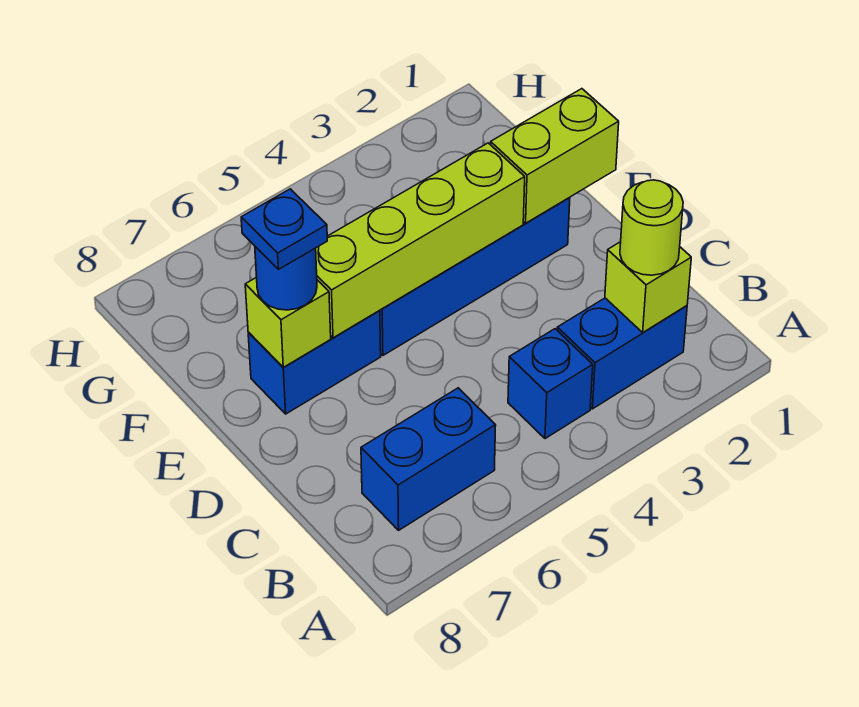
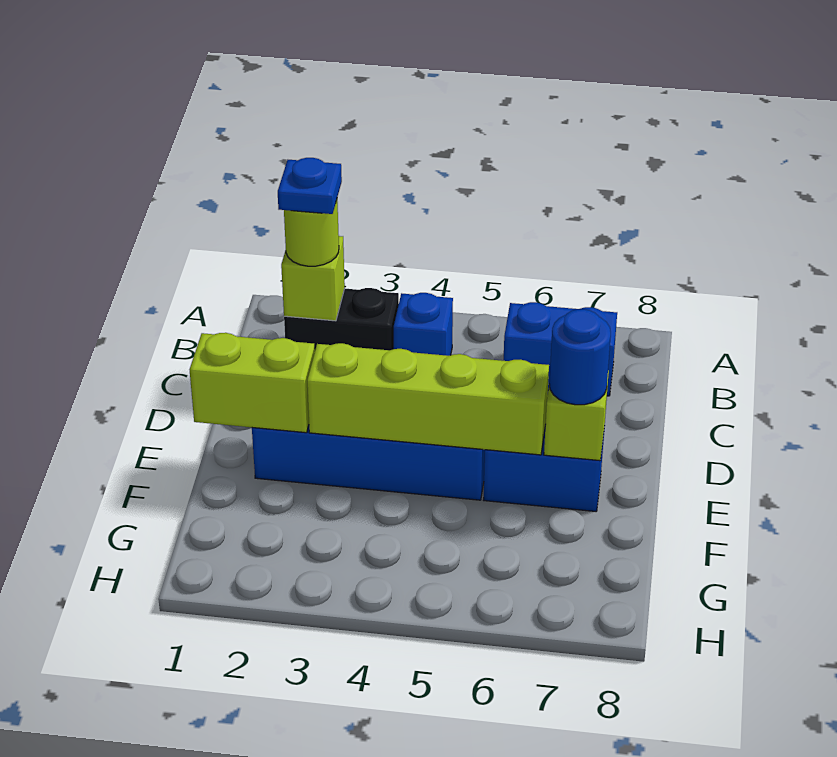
blue 1x2 brick [557,298,687,409] -> black 1x2 brick [284,288,399,350]
blue 1x1 plate [241,189,327,269] -> blue 1x1 plate moved to [278,158,342,214]

